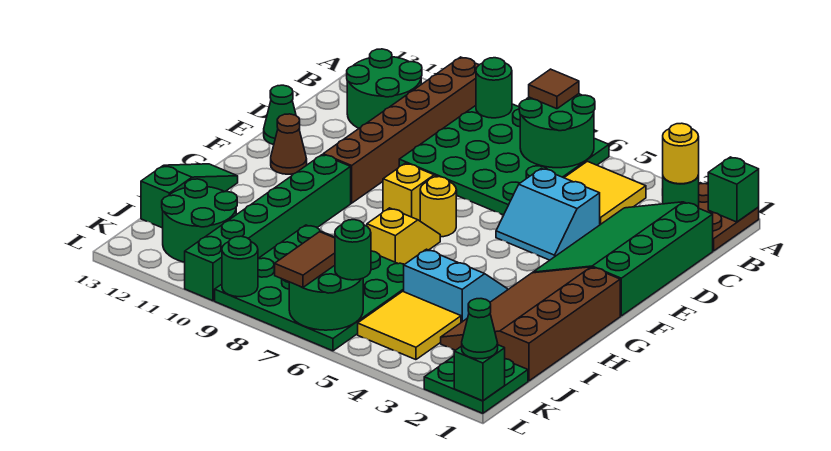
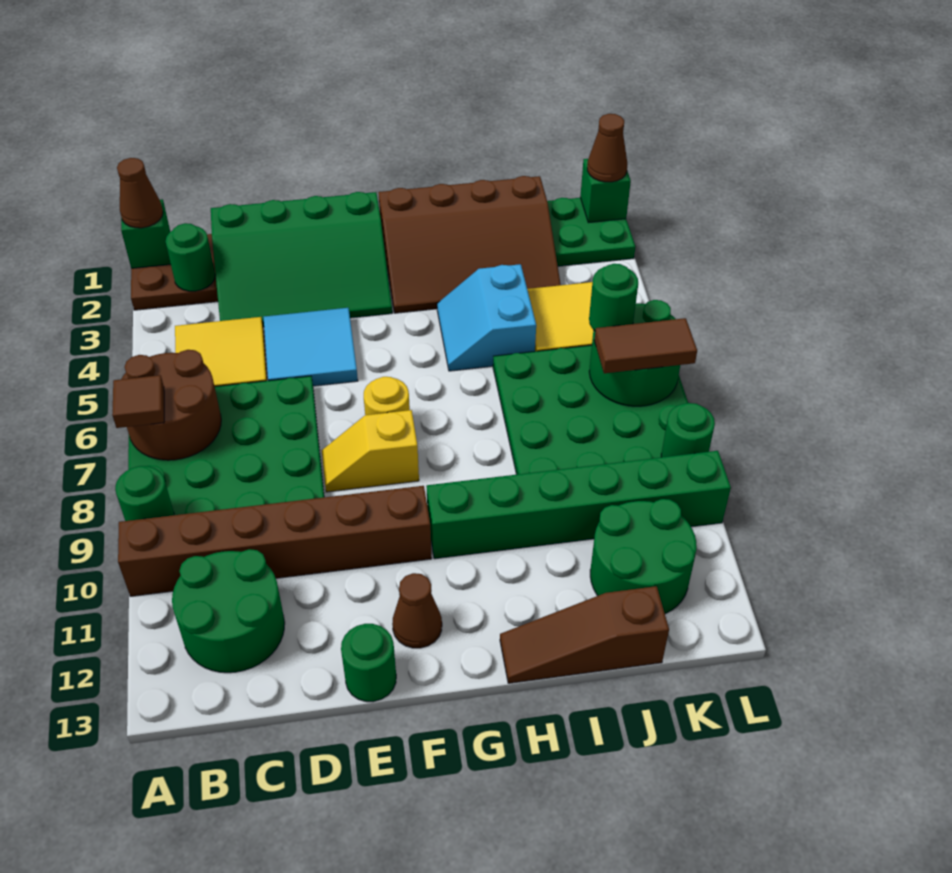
none -> brown 1x1 cone [117,158,163,228]
green 2x2 round brick [519,94,595,168] -> brown 2x2 round brick [122,350,221,460]
yellow 1x1 round brick [663,123,699,184] -> none
cyan 2x2 slope [496,169,600,260] -> cyan 2x2 tile [264,308,358,386]
green 1x1 cone [264,85,296,144] -> green 1x1 round brick [341,624,396,702]
yellow 1x2 slope [367,208,440,264] -> none
green 1x3 slope [141,164,238,228] -> brown 1x3 slope [500,586,669,683]
green 1x1 cone [462,299,498,359] -> brown 1x1 cone [587,114,628,182]

